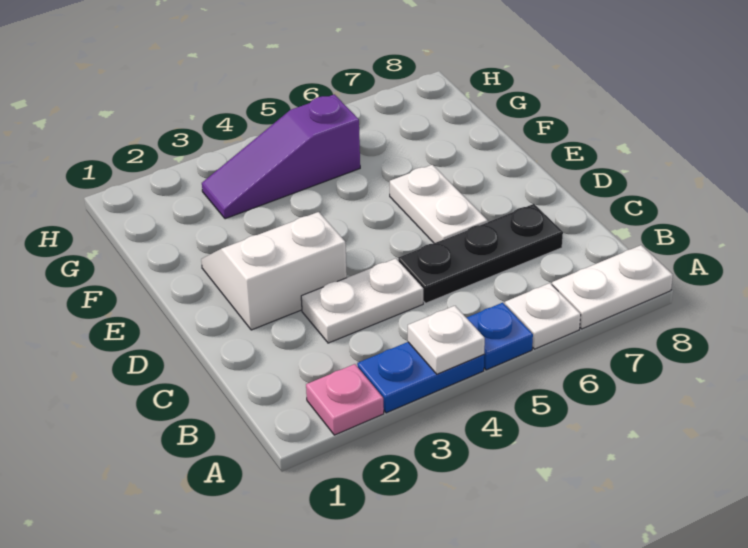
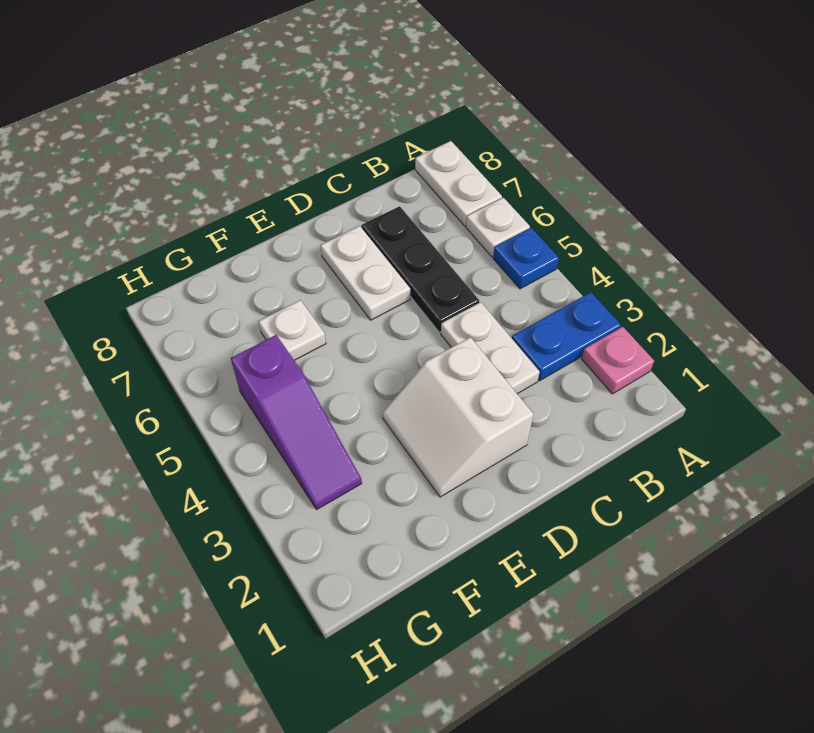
blue 1x2 plate [357,342,484,413] -> blue 1x2 plate turned to [512,292,621,381]
white 1x1 plate [408,306,485,374] -> white 1x1 plate moved to [259,300,326,360]
white 1x2 plate [390,165,488,243] -> white 1x2 plate turned to [321,226,410,320]

